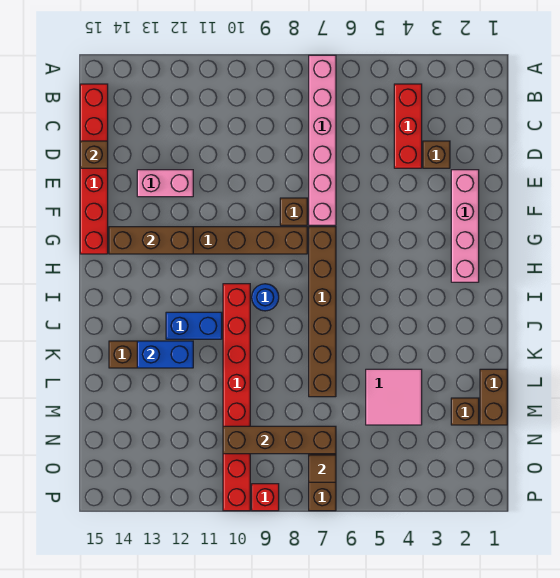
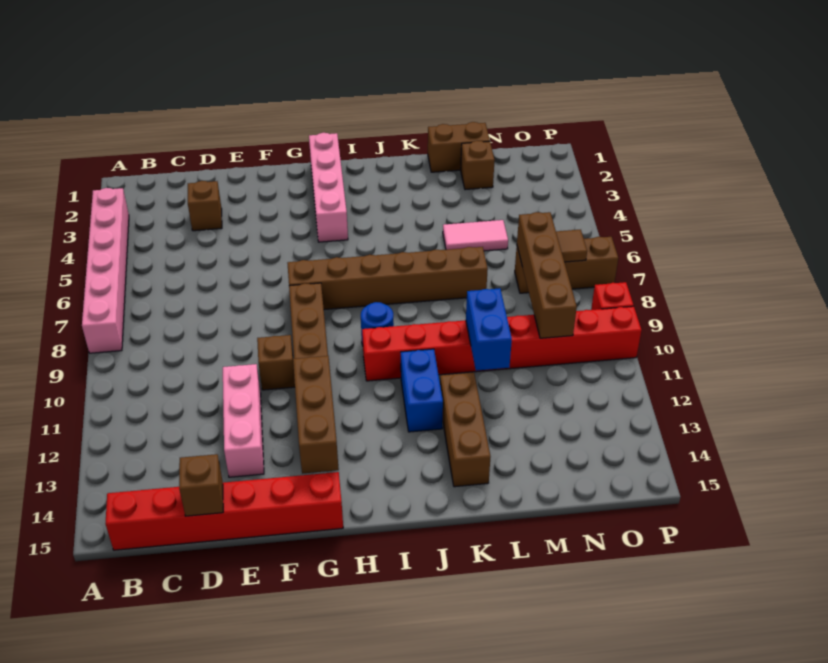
pink 1x6 brick [309,55,336,225] -> pink 1x6 brick turned to [82,188,129,353]
red 1x3 brick [394,84,422,168] -> none
pink 1x4 brick [451,170,479,282] -> pink 1x4 brick turned to [309,133,348,242]
pink 1x2 brick [137,170,193,197] -> pink 1x3 brick [223,364,264,477]
brown 1x1 brick [280,198,307,225] -> brown 1x1 brick moved to [257,335,295,390]
blue 1x2 brick [137,341,193,368] -> blue 1x2 brick moved to [466,288,512,371]
pink 2x2 tile [366,369,422,425] -> pink 1x2 tile [443,220,508,251]

